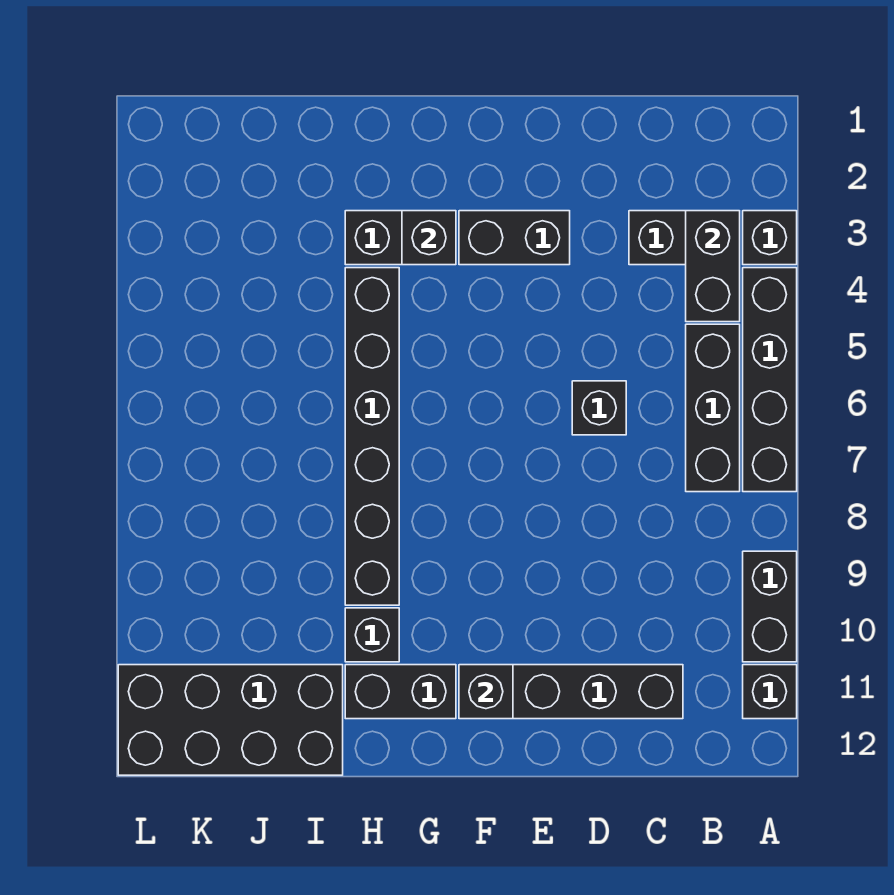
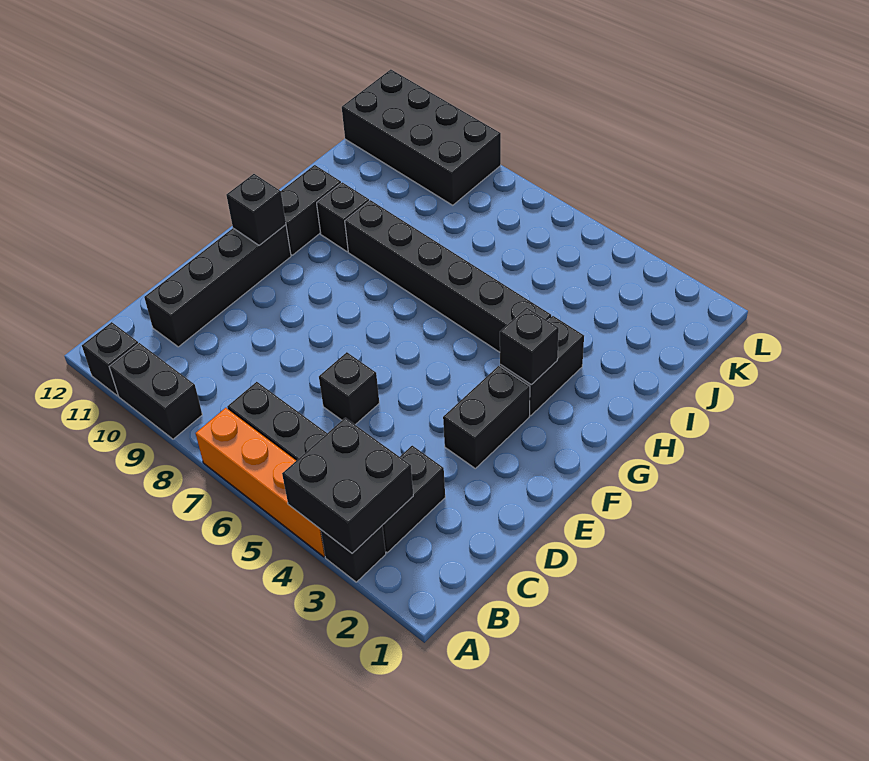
black 1x4 brick [743,268,797,492] -> orange 1x4 brick [196,408,325,557]
black 1x2 brick [686,211,740,322] -> black 2x2 brick [282,418,413,553]
black 2x4 brick [118,665,343,775] -> black 2x4 brick turned to [342,70,501,205]

